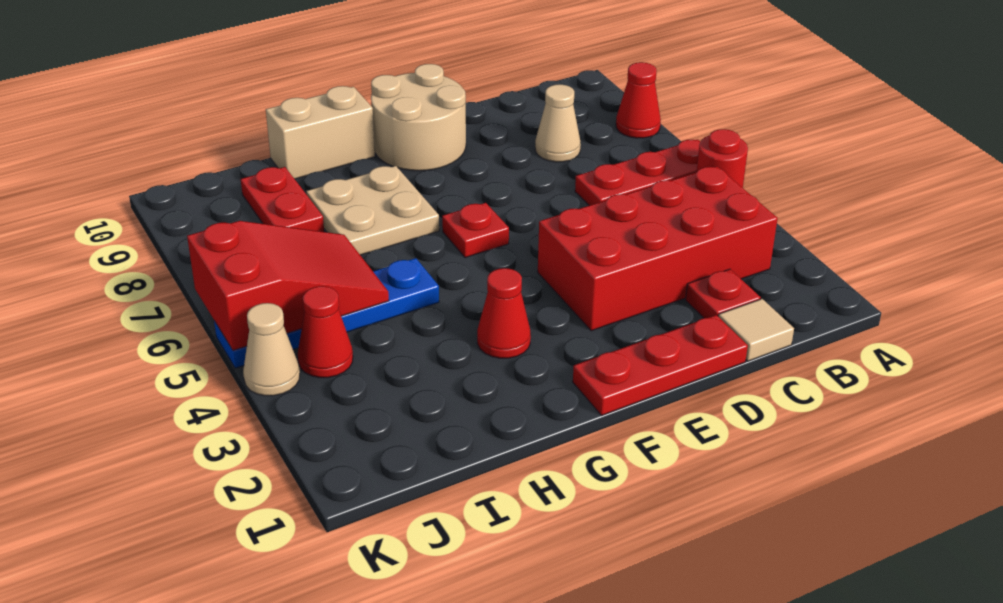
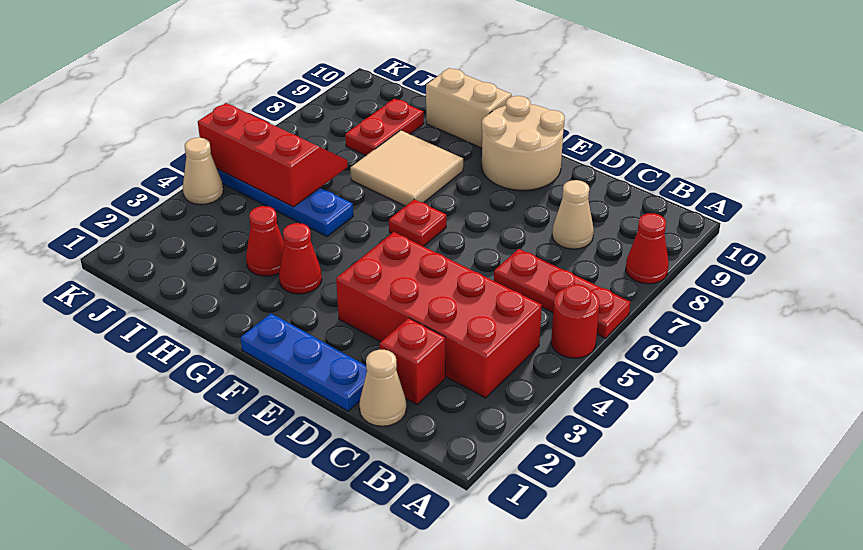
tan 1x1 tile [718,299,794,361] -> tan 1x1 cone [359,350,406,426]
red 1x1 plate [686,269,761,318] -> red 1x1 brick [380,318,445,404]
red 1x3 plate [573,315,748,415] -> blue 1x3 plate [240,313,367,411]
tan 2x2 plate [306,166,439,255] -> tan 2x2 tile [350,130,463,206]
red 2x3 slope [187,221,389,350] -> red 2x3 slope turned to [198,103,347,207]
red 1x1 cone [298,286,353,378] -> red 1x1 cone moved to [246,206,284,276]

